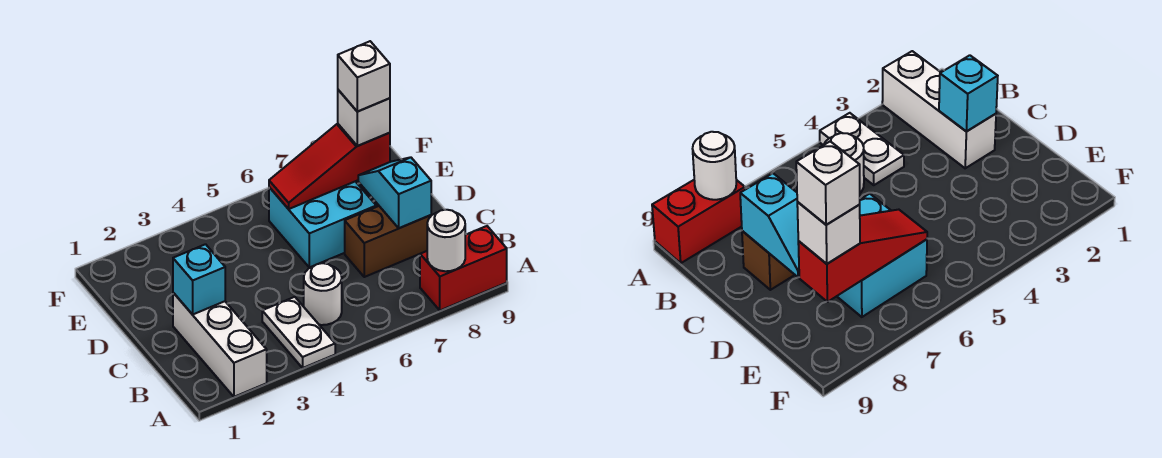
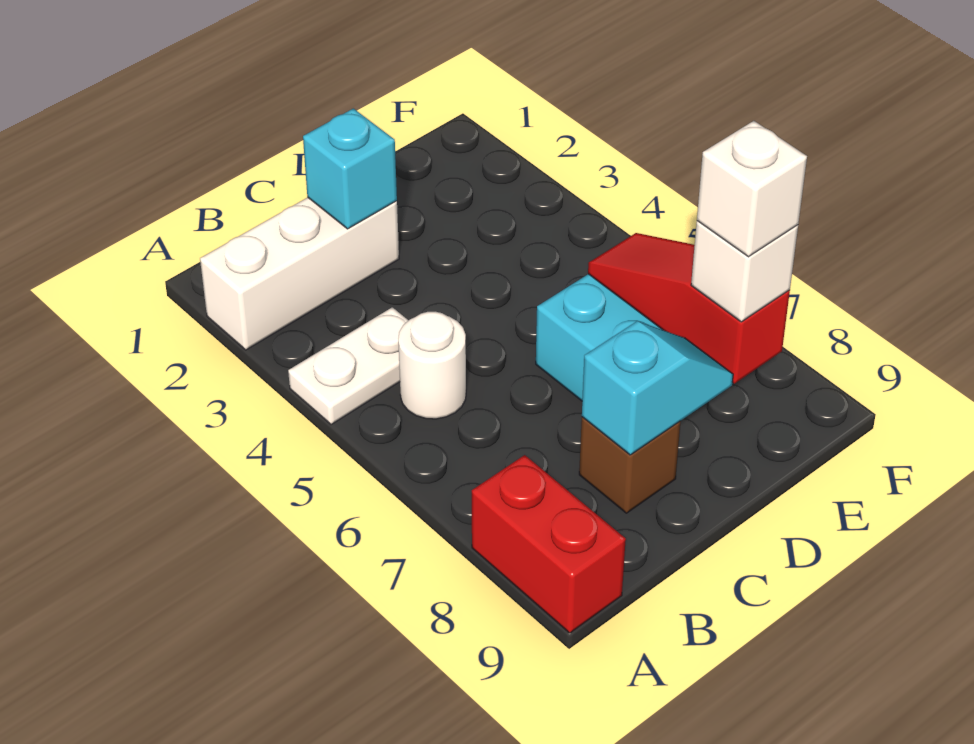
white 1x1 round brick [427,210,465,271] -> none
brown 1x2 brick [345,206,431,277] -> brown 1x1 brick [579,417,680,513]

